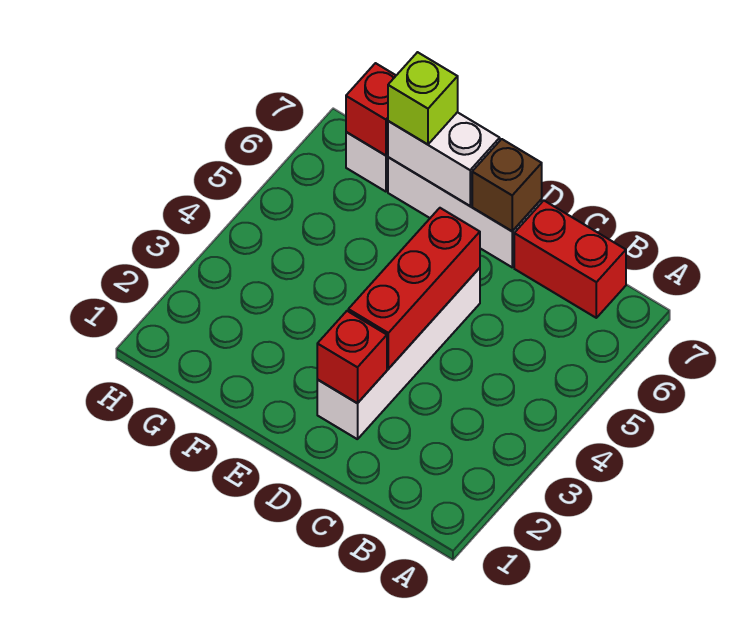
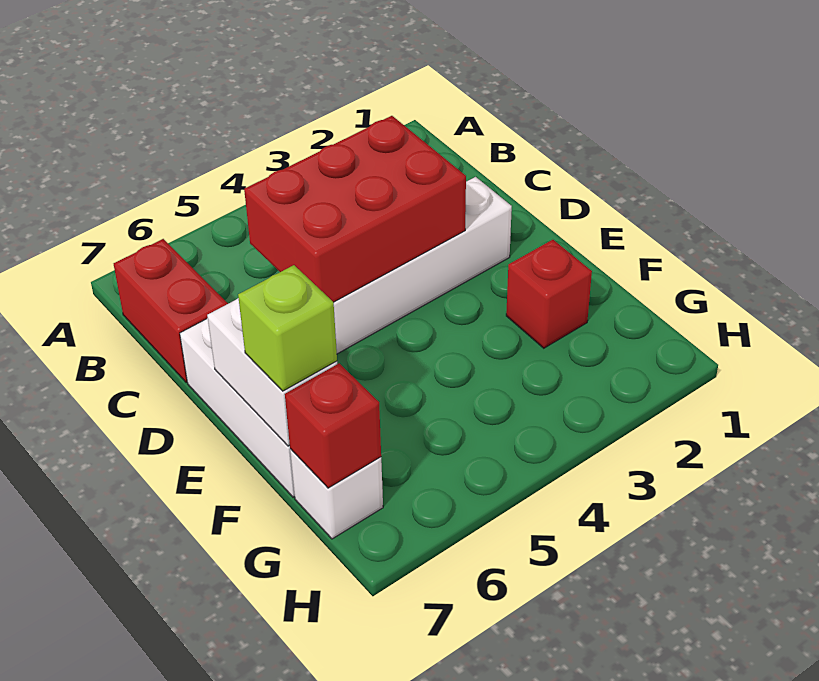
red 1x1 brick [317,311,387,403] -> red 1x1 brick moved to [506,240,592,348]
red 1x3 brick [348,208,480,369] -> red 2x3 brick [244,116,466,302]
brown 1x1 brick [472,139,542,231] -> none

